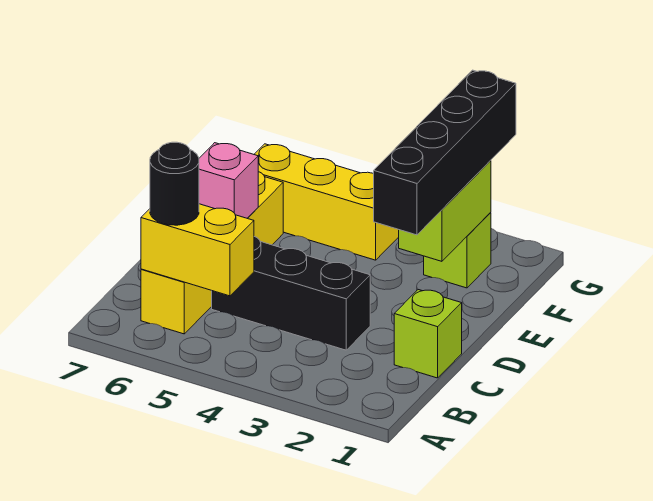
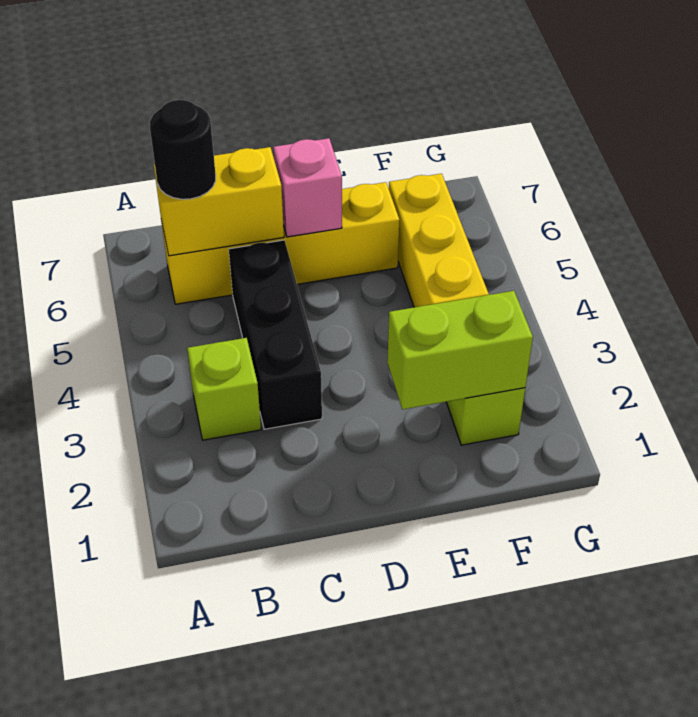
yellow 1x2 brick [141,204,254,296] -> yellow 1x2 brick turned to [154,147,284,256]
lime 1x1 brick [394,290,462,378] -> lime 1x1 brick moved to [187,338,261,440]
black 1x4 brick [374,70,516,235] -> none

